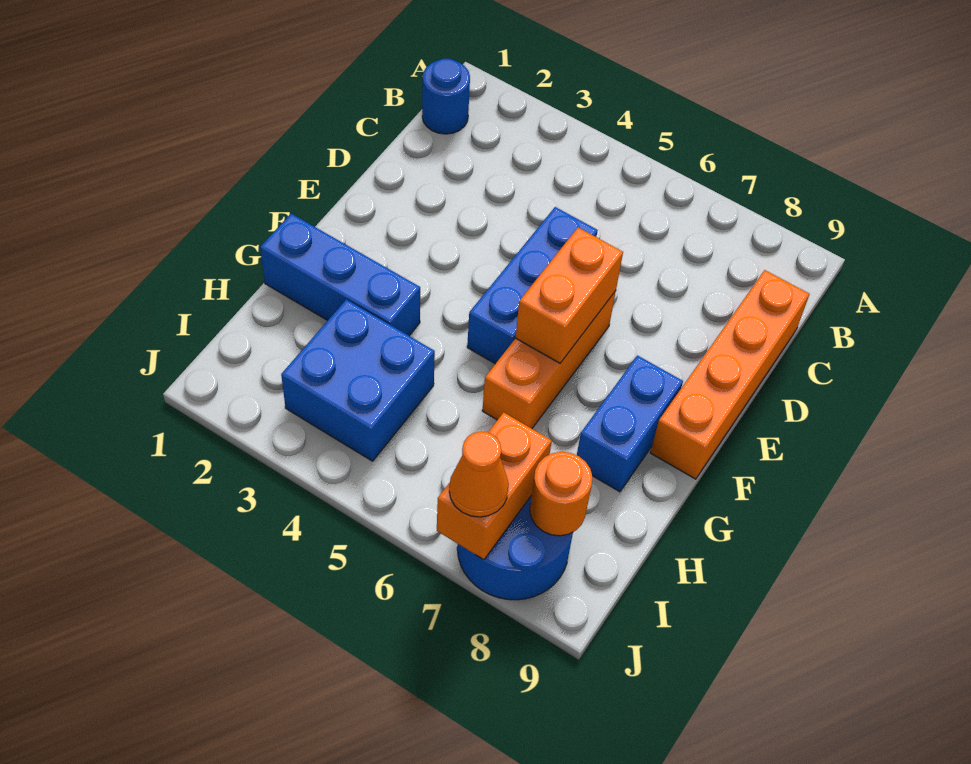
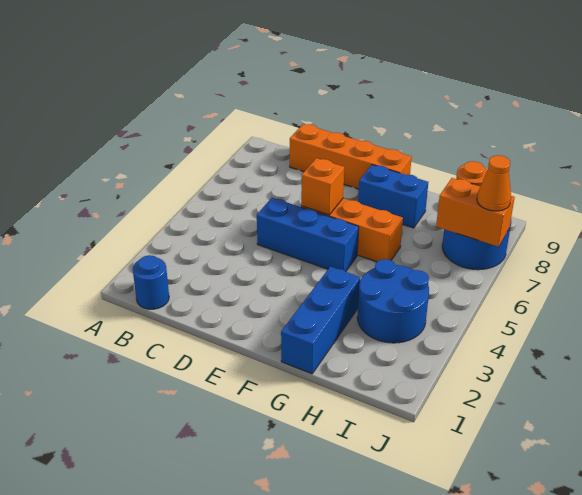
orange 1x2 brick [516,228,623,363] -> orange 1x1 brick [301,158,344,215]
blue 2x2 brick [281,300,435,461] -> blue 2x2 round brick [357,259,429,343]

